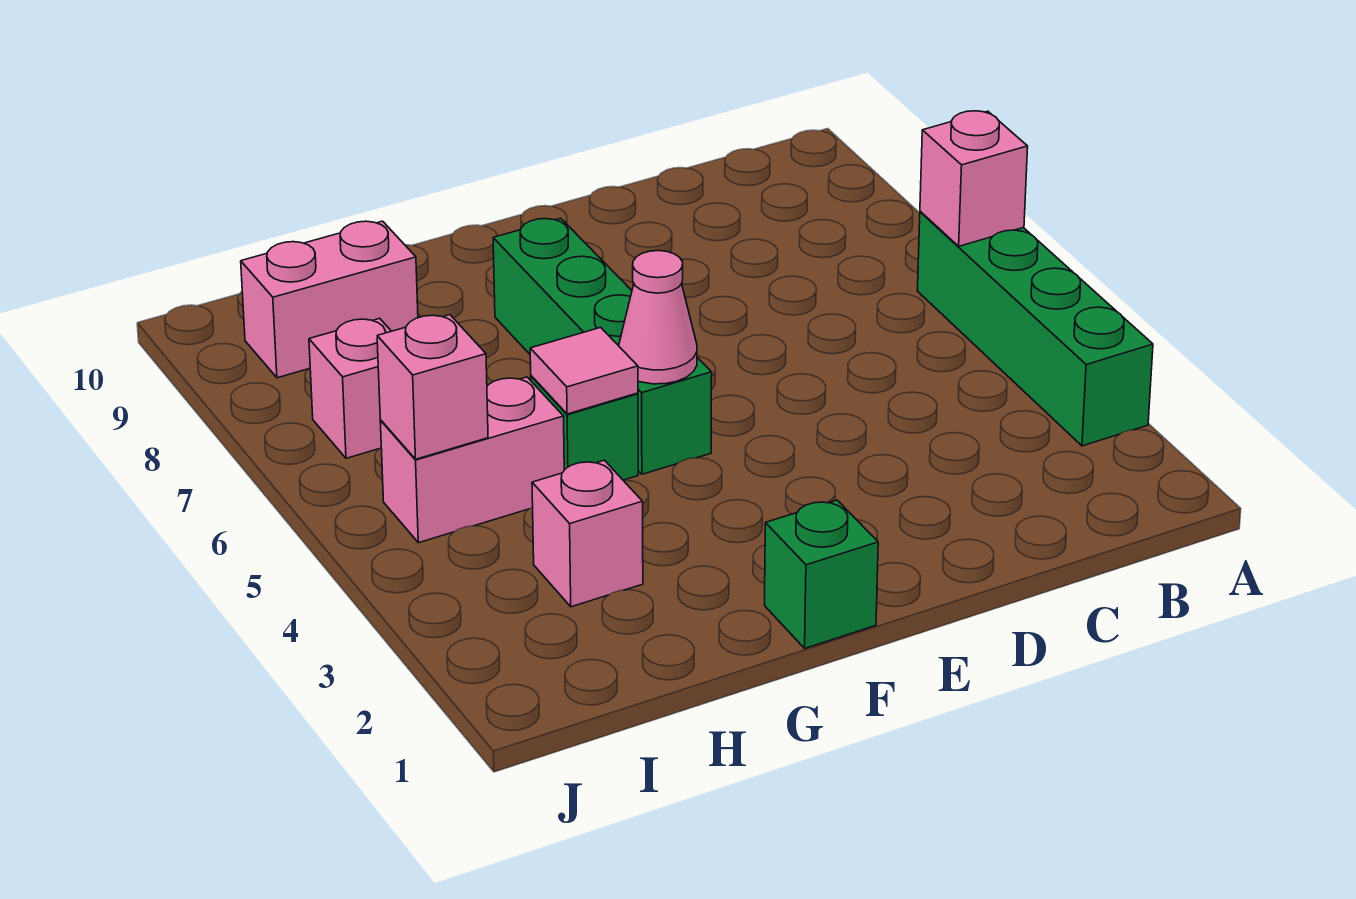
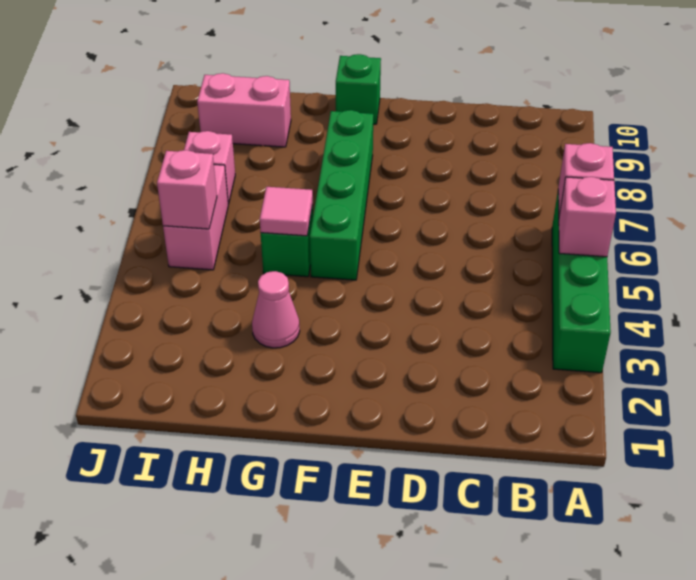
green 1x1 brick [764,500,878,648] -> green 1x1 brick moved to [336,54,381,124]
pink 1x1 cone [619,251,697,384] -> pink 1x1 cone moved to [252,271,300,348]
pink 1x1 brick [532,460,643,607] -> pink 1x1 brick moved to [559,177,616,257]
pink 1x2 brick [380,377,564,543] -> pink 1x2 brick turned to [163,165,228,270]

